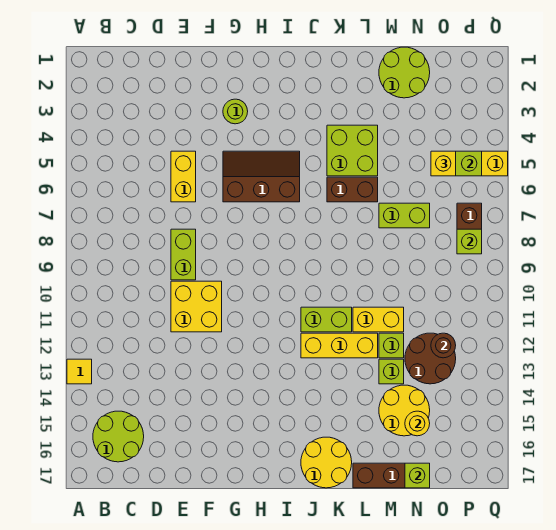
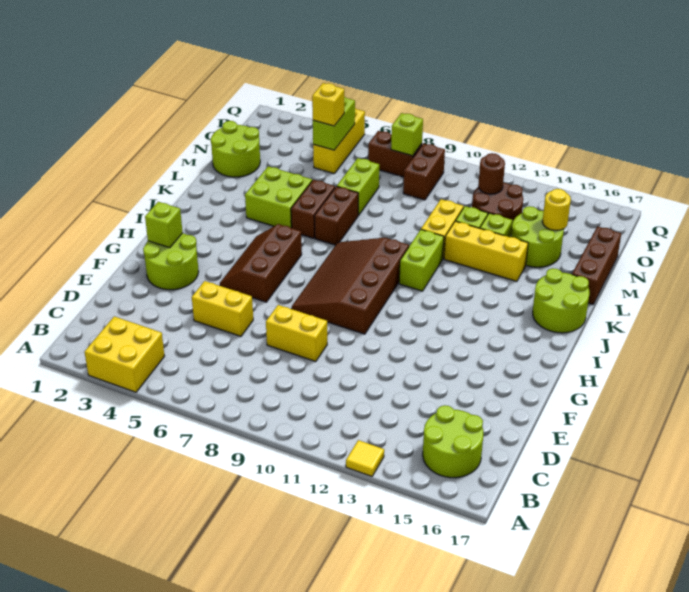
lime 1x2 brick [171,229,196,280] -> yellow 1x2 brick [266,305,327,362]
yellow 2x2 brick [171,281,222,332] -> yellow 2x2 brick moved to [85,316,164,392]
lime 1x1 round brick [223,99,248,124] -> lime 2x2 round brick [143,233,199,290]
none -> brown 3x4 slope [292,238,409,334]
yellow 1x3 brick [301,333,378,358] -> yellow 1x3 brick turned to [444,221,528,281]
yellow 2x2 round brick [301,437,352,488] -> lime 2x2 round brick [533,268,590,333]
none -> brown 1x2 brick [314,186,358,245]
yellow 2x2 round brick [379,385,430,436] -> lime 2x2 round brick [511,206,564,267]
lime 1x1 brick [405,463,430,488] -> lime 1x1 brick moved to [145,202,183,248]
none -> brown 1x2 brick [403,143,445,200]

